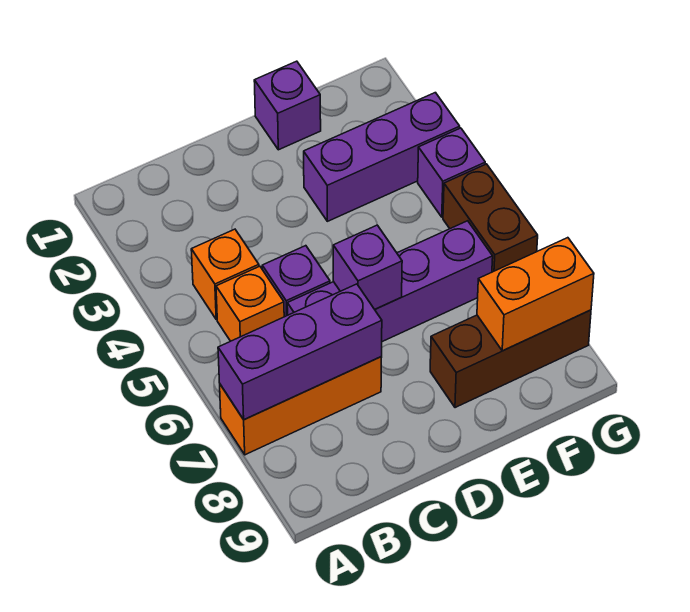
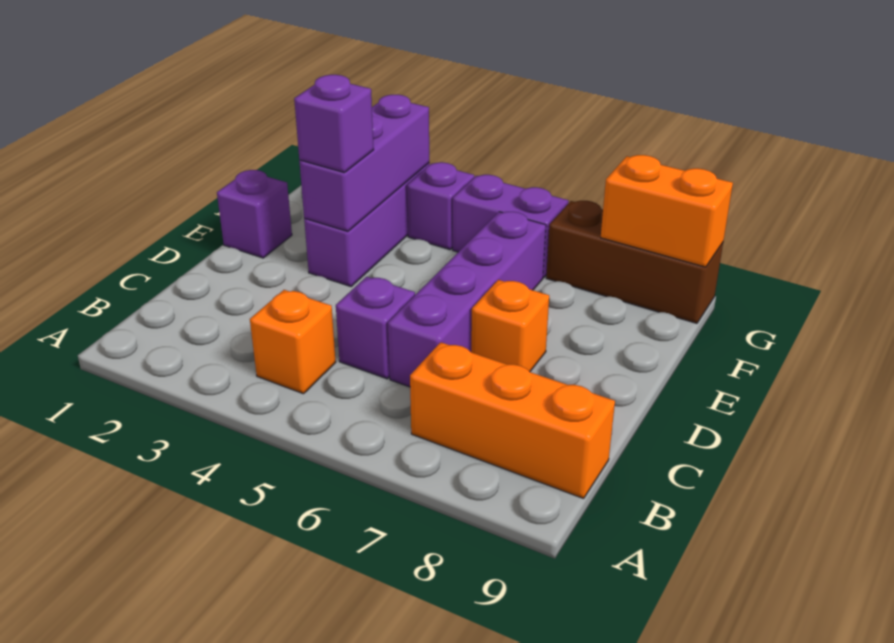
orange 1x3 brick [220,357,382,455] -> orange 1x3 brick turned to [410,342,615,498]
purple 1x3 brick [218,284,382,420] -> purple 1x3 brick moved to [299,95,429,231]
orange 1x1 brick [216,266,284,341] -> orange 1x1 brick moved to [471,280,549,372]
purple 1x1 brick [333,225,402,309] -> purple 1x1 brick moved to [294,75,374,173]
brown 1x3 brick [430,310,591,408] -> brown 1x3 brick turned to [546,201,723,323]
orange 1x2 brick [477,238,594,351] -> orange 1x2 brick turned to [601,155,733,267]
brown 1x2 brick [443,164,538,272] -> purple 1x2 brick [453,175,569,278]

